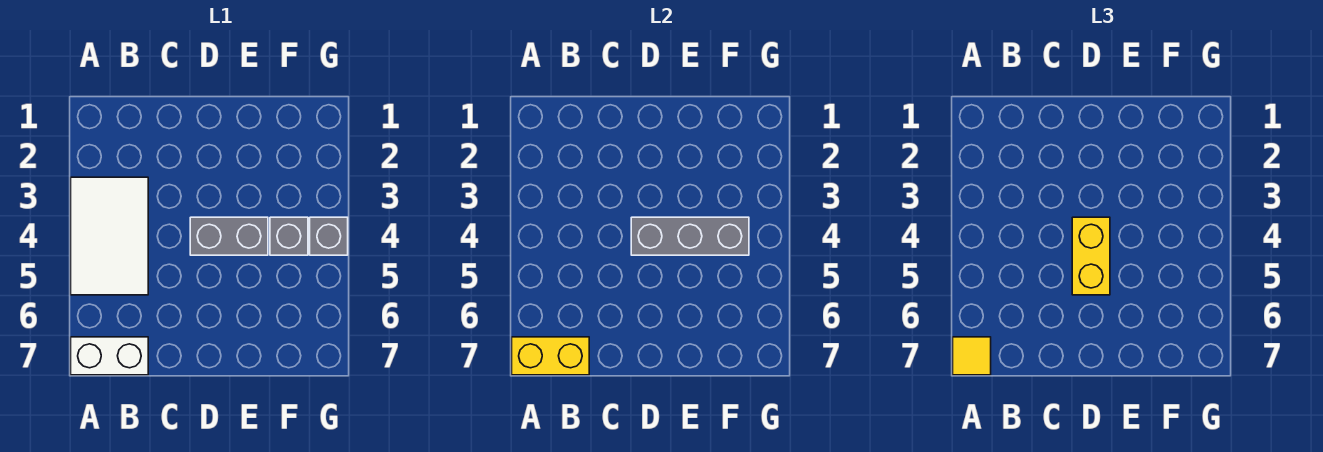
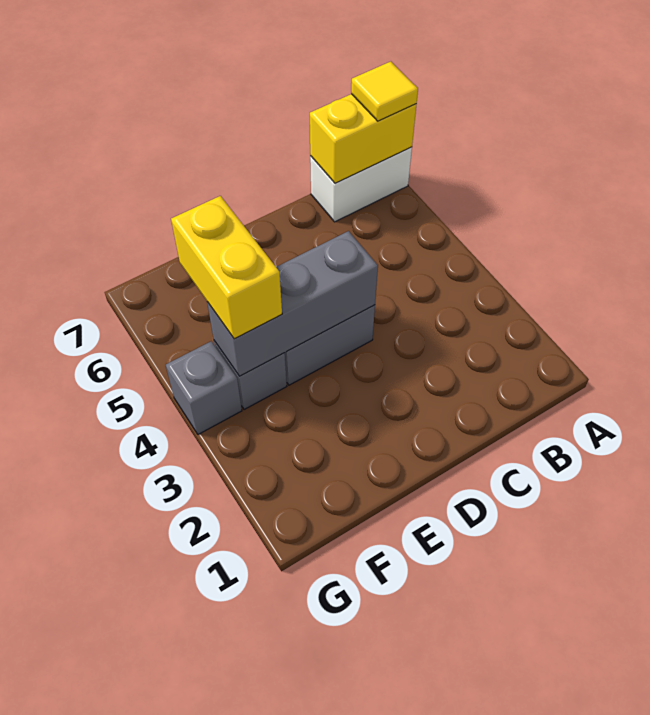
white 2x3 tile [71,177,148,295] -> none
yellow 1x2 brick [1072,217,1110,295] -> yellow 1x2 brick moved to [171,196,282,339]

